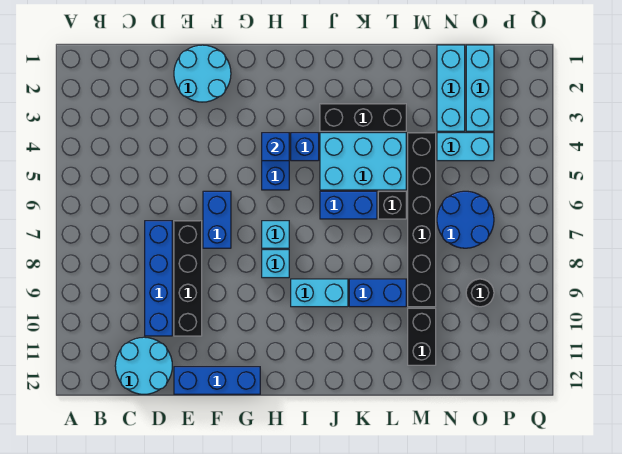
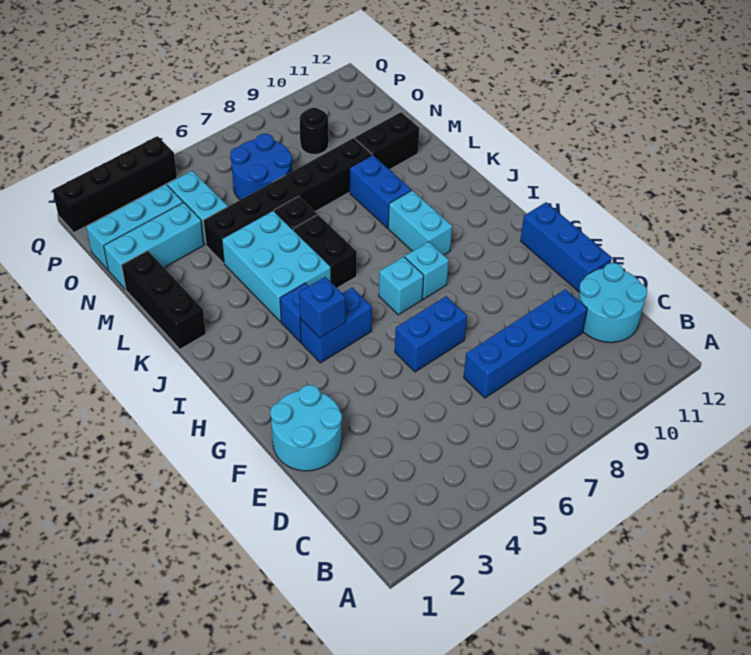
black 1x4 brick [174,221,202,336] -> black 1x4 brick moved to [53,136,177,232]
black 1x3 brick [320,104,406,131] -> black 1x3 brick moved to [121,251,206,349]
blue 1x2 brick [320,191,377,219] -> black 1x2 brick [294,215,357,288]

